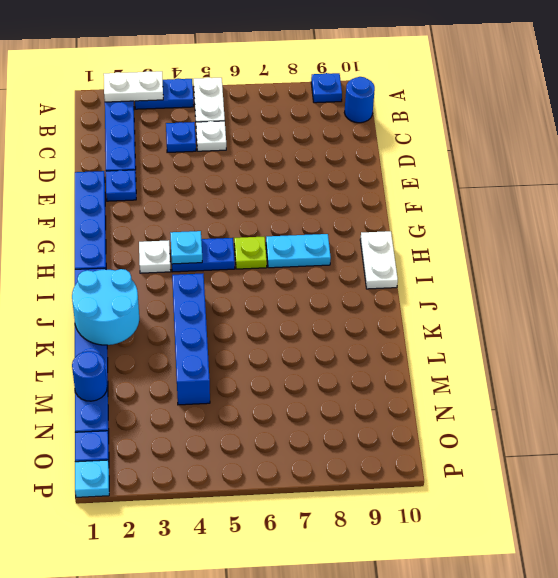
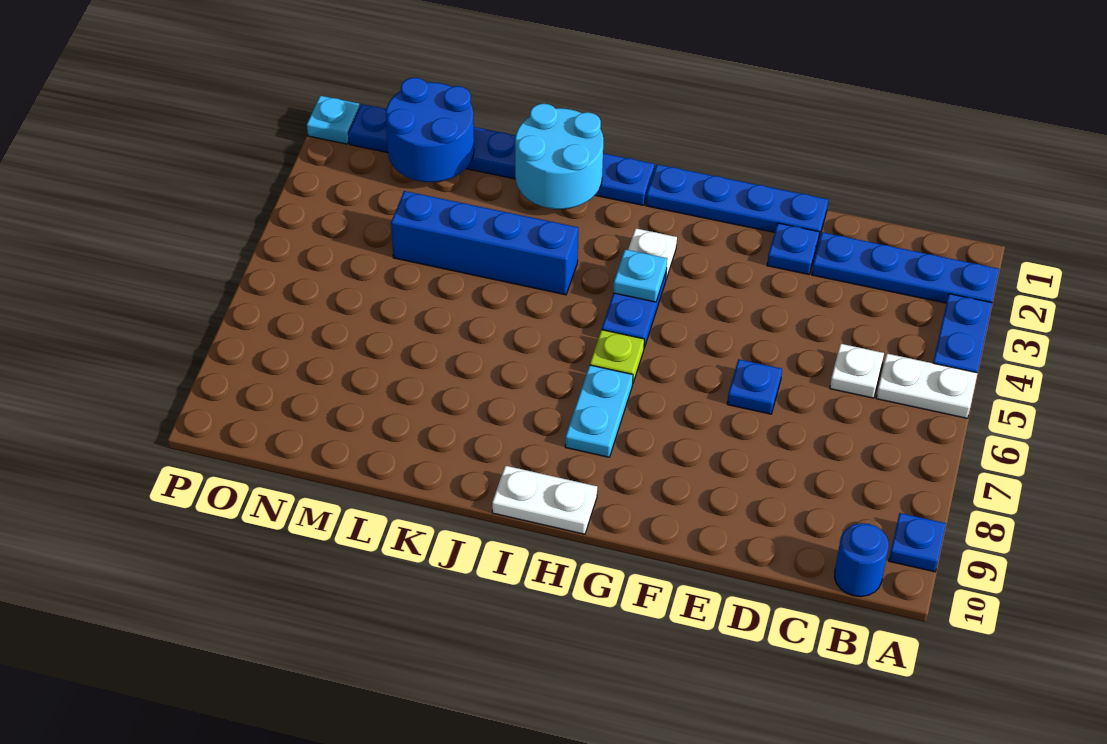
white 1x2 plate [104,71,163,102] -> none
blue 1x1 plate [166,122,196,152] -> blue 1x1 plate moved to [727,359,782,414]
blue 1x1 round brick [72,351,107,401] -> blue 2x2 round brick [386,78,474,182]

